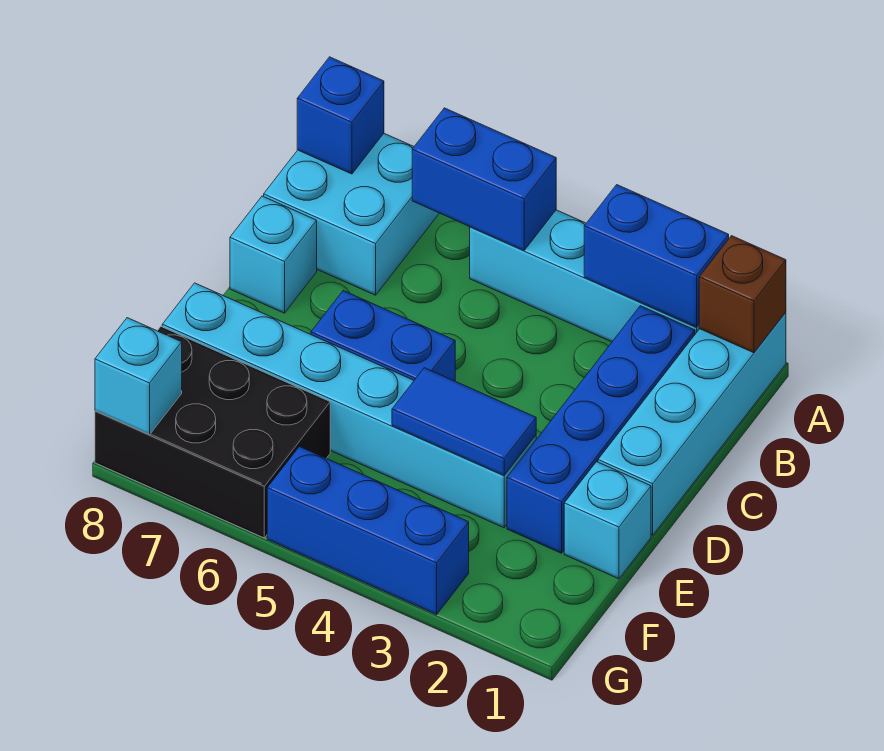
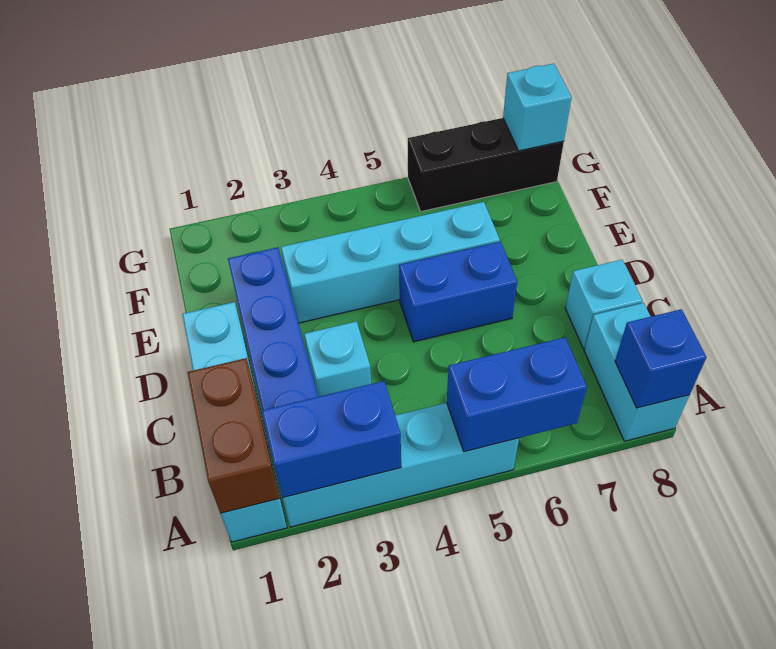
brown 1x1 brick [699,236,786,353] -> brown 1x2 brick [188,358,279,513]
cyan 2x2 brick [264,134,439,295] -> cyan 1x2 brick [584,303,689,441]
cyan 1x1 brick [564,462,651,579] -> cyan 1x1 brick moved to [304,321,371,397]
cyan 1x6 brick [162,283,536,528] -> cyan 1x4 brick [281,202,500,323]
blue 1x2 tile [392,368,536,475] -> none
black 2x3 brick [95,327,330,538] -> black 1x3 brick [408,118,564,212]
blue 1x3 brick [267,447,469,615] -> none

